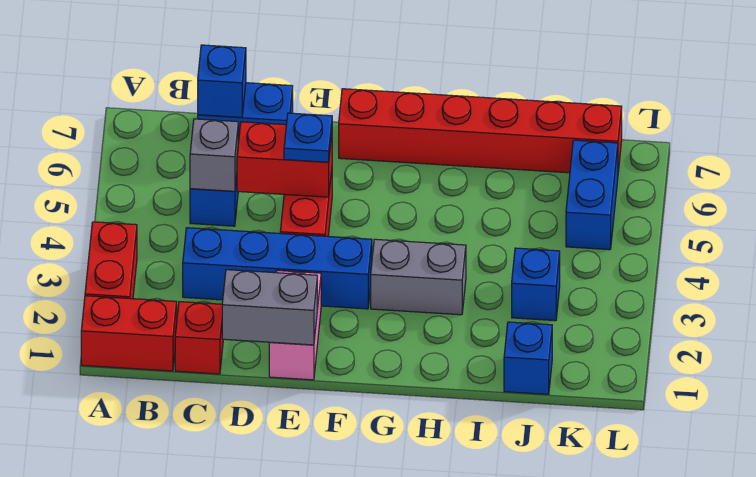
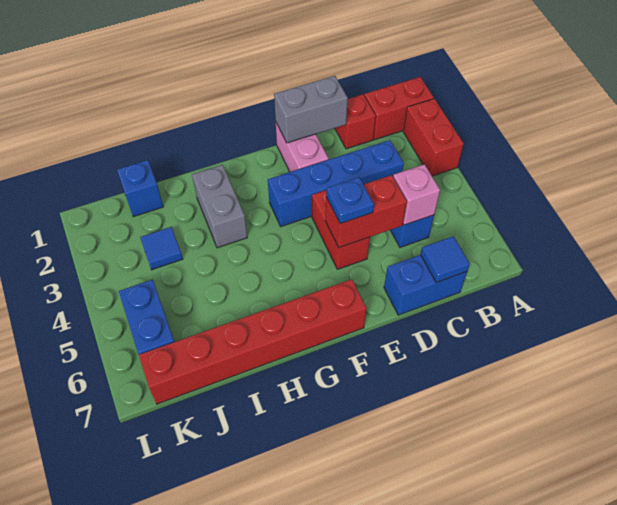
grey 1x1 brick [190,119,238,191] -> pink 1x1 brick [393,164,440,225]
blue 1x1 brick [198,45,246,117] -> blue 1x1 tile [421,236,470,283]
grey 1x2 brick [371,239,466,315] -> grey 1x2 brick turned to [192,165,247,248]
blue 1x1 brick [512,248,560,321] -> blue 1x1 tile [140,227,183,270]

